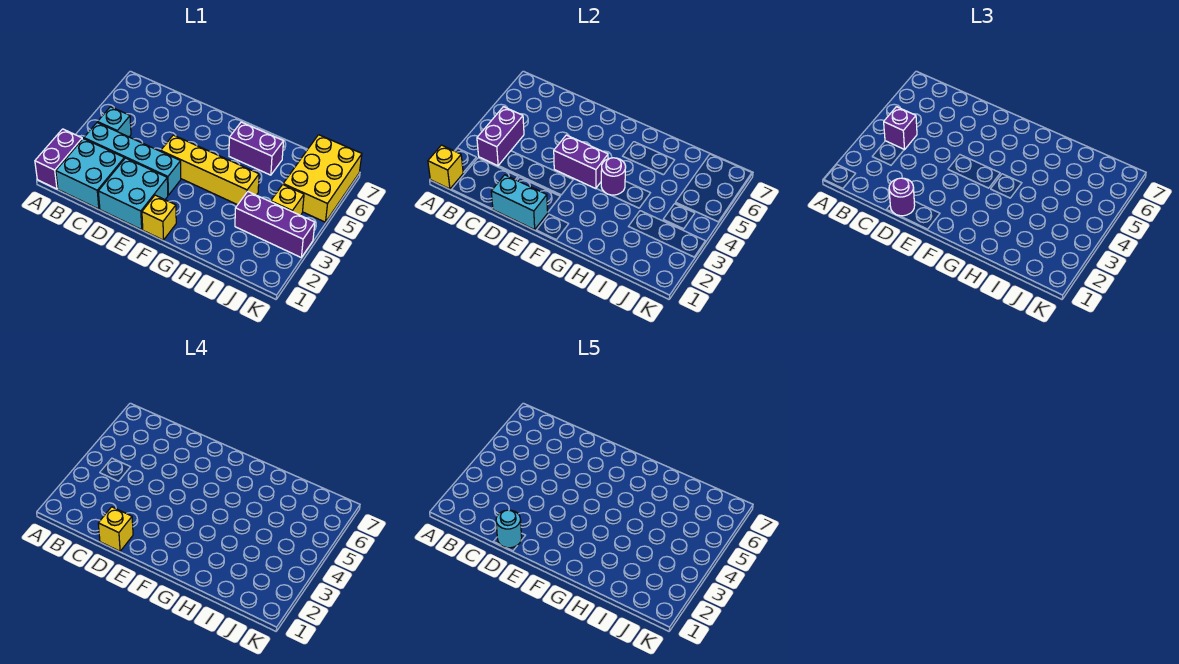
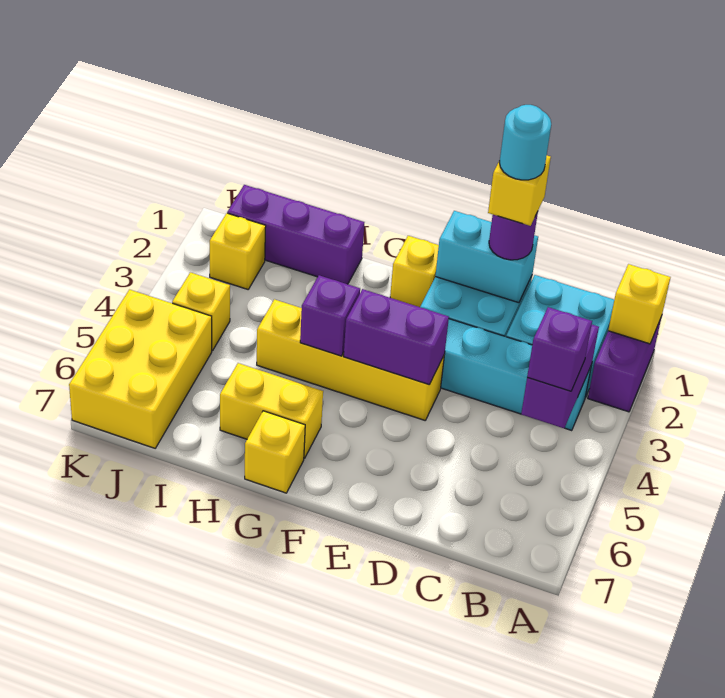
cyan 1x1 brick [98,107,131,137] -> none
purple 1x1 round brick [601,158,626,195] -> purple 1x1 brick [300,275,360,356]
purple 1x2 brick [229,122,283,175] -> yellow 1x2 brick [220,363,323,459]
none -> yellow 1x1 brick [245,411,305,493]
purple 1x3 brick [235,192,315,257] -> purple 1x3 brick moved to [227,185,364,284]
none -> yellow 1x1 brick [210,213,266,289]

